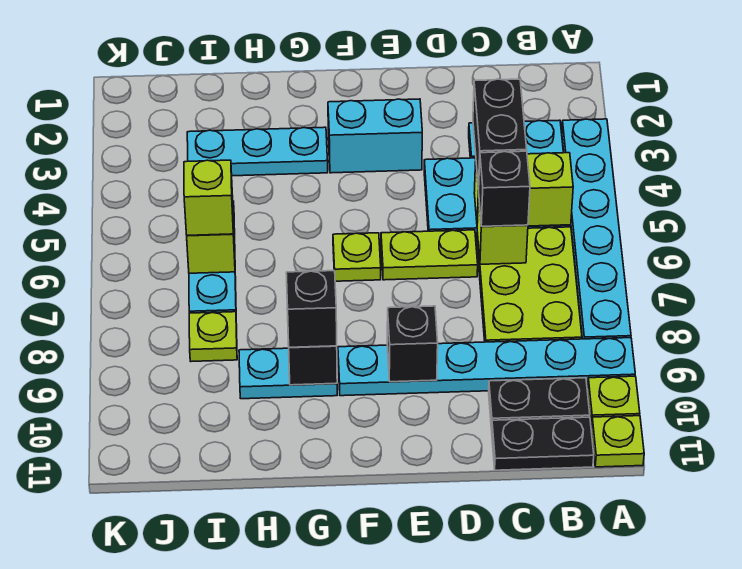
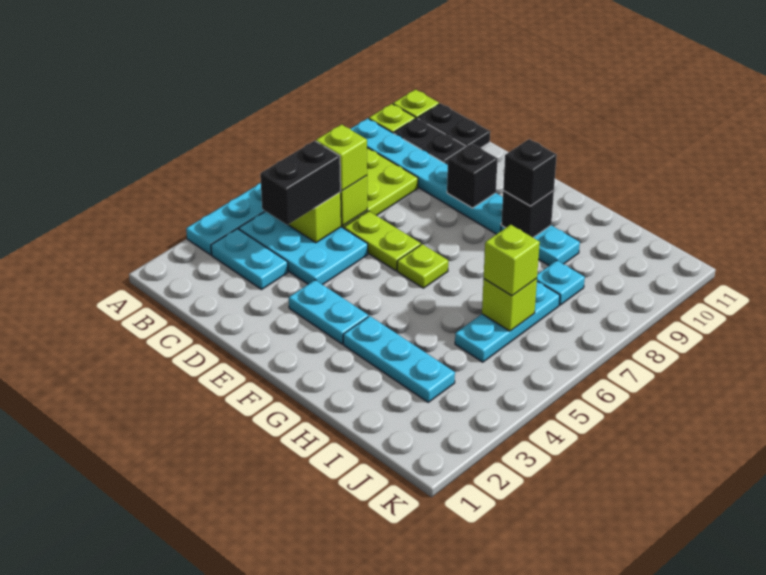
black 1x1 brick [478,151,530,226] -> lime 1x1 brick [316,125,367,191]
cyan 1x2 brick [328,99,422,173] -> cyan 1x2 plate [289,280,368,344]
lime 1x1 plate [189,312,237,361] -> cyan 1x1 plate [537,261,585,305]

